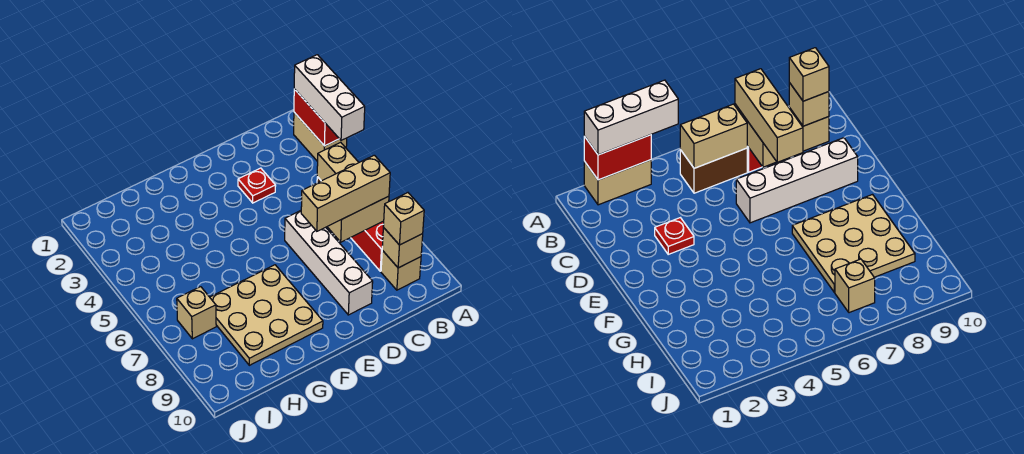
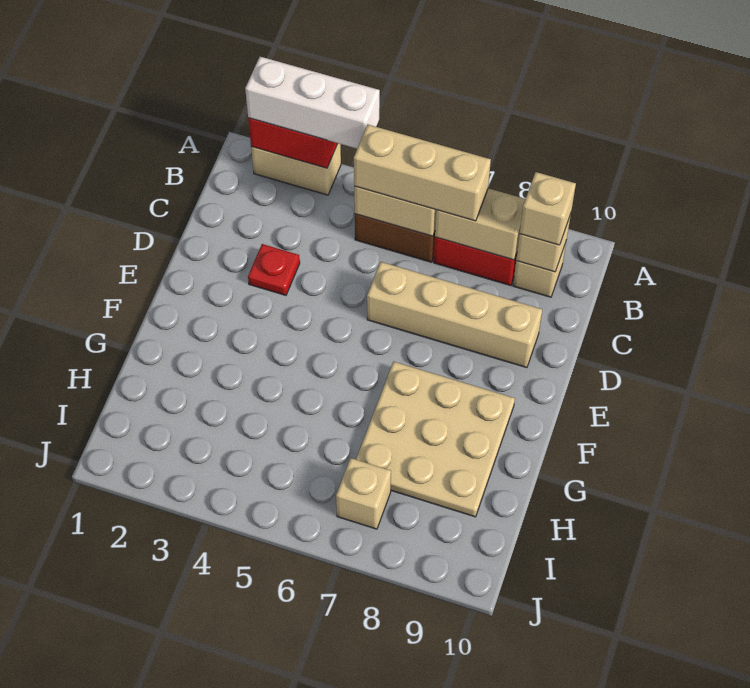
tan 1x2 brick [327,196,389,242] -> tan 1x2 brick turned to [435,188,525,260]
tan 1x3 brick [301,155,390,231] -> tan 1x3 brick turned to [354,125,491,221]
white 1x4 brick [285,211,373,315] -> tan 1x4 brick [367,262,542,368]

